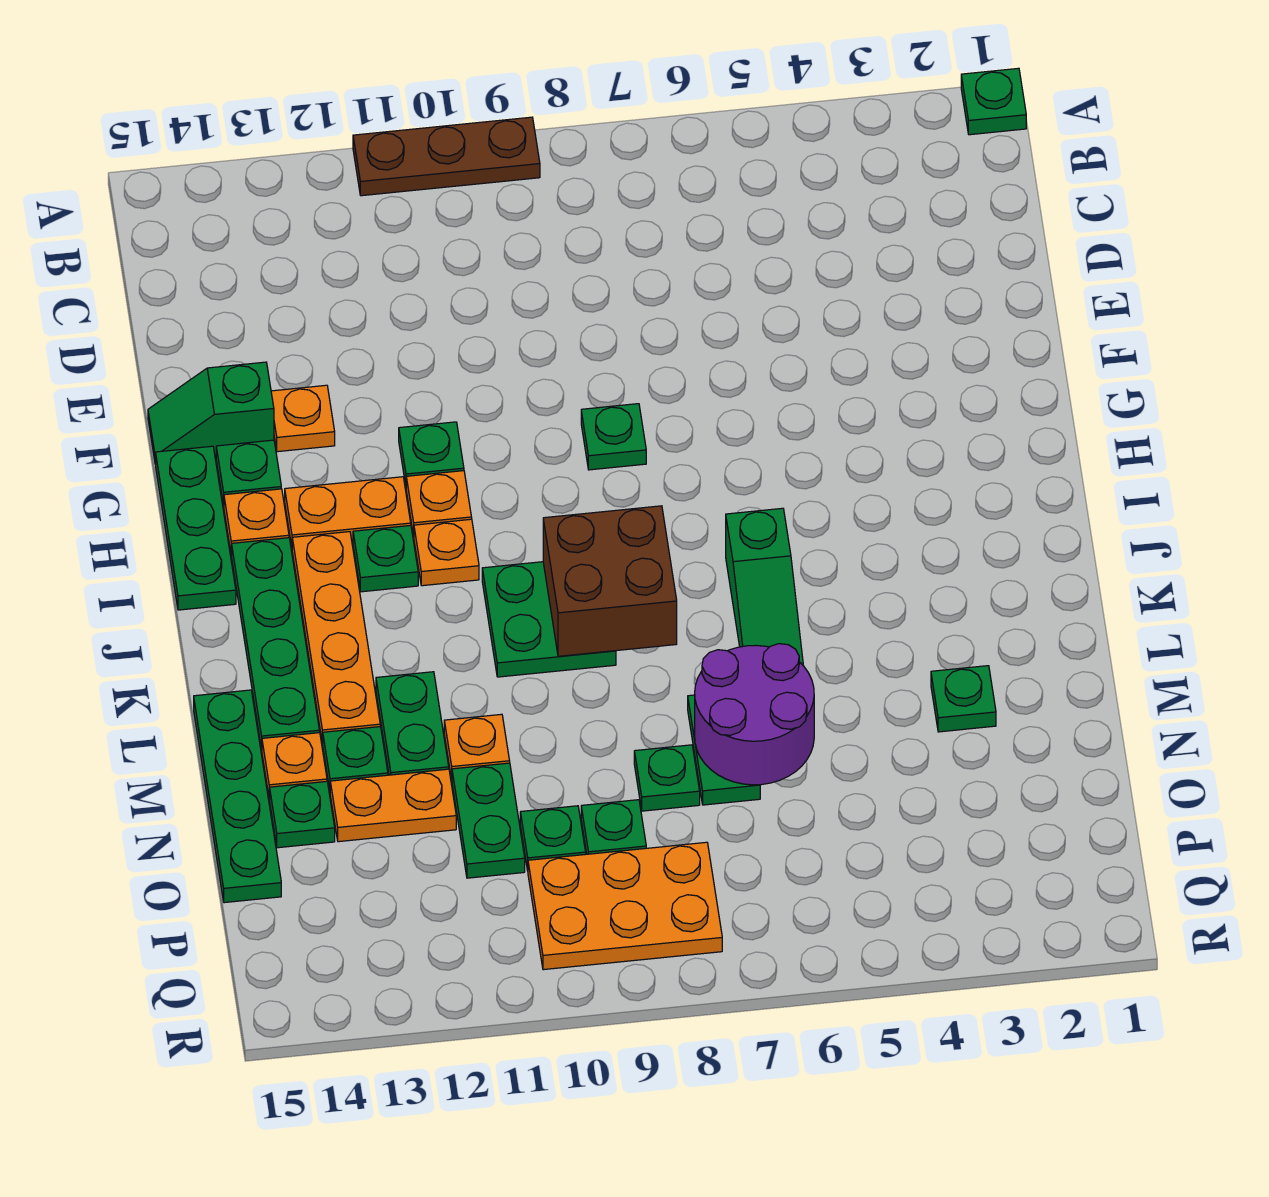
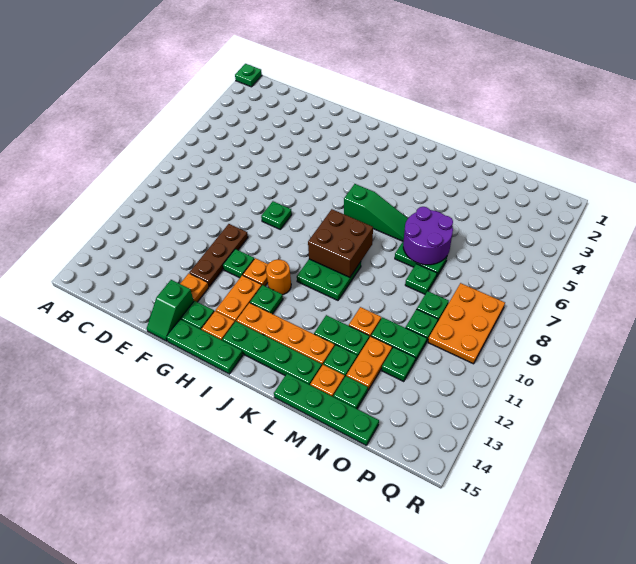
brown 1x3 plate [353,117,540,196] -> brown 1x3 plate moved to [189,224,248,286]
orange 1x1 plate [414,519,479,586] -> orange 1x1 round brick [266,260,291,295]
green 1x1 plate [931,666,996,732] -> green 1x1 plate moved to [382,347,415,381]

